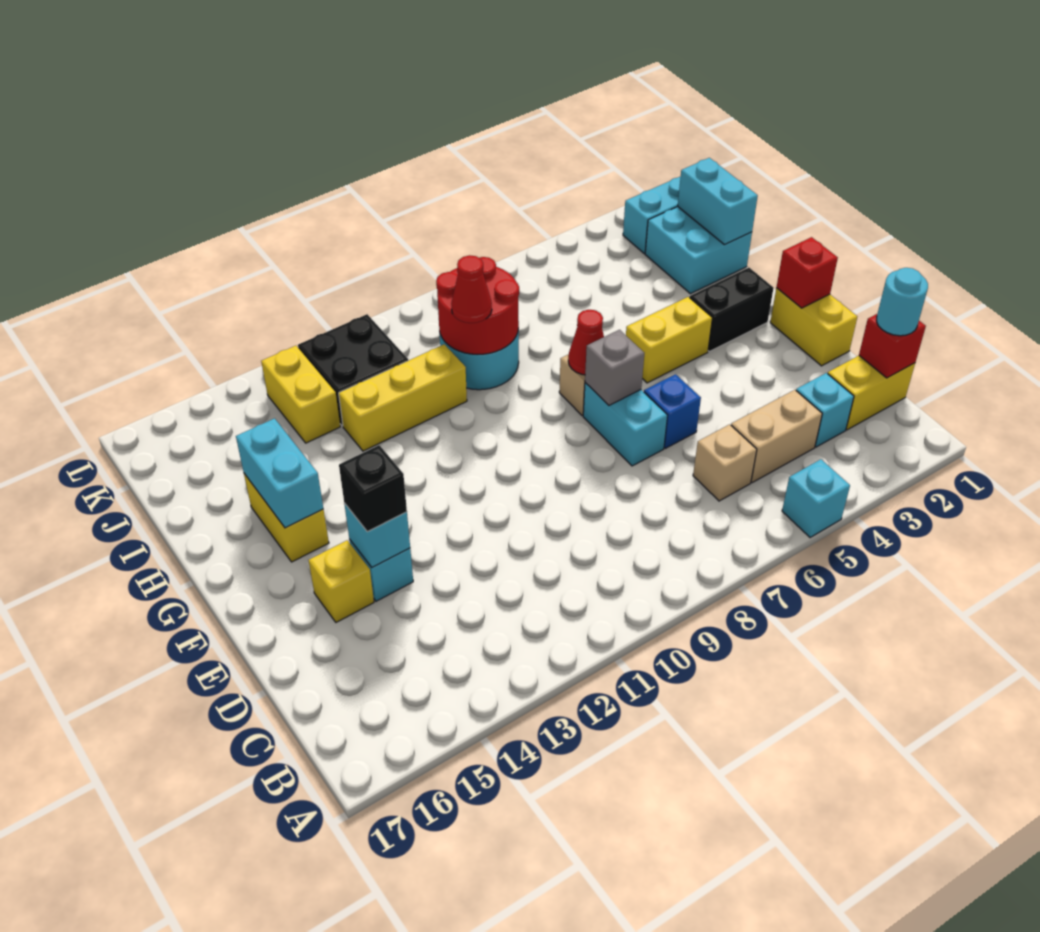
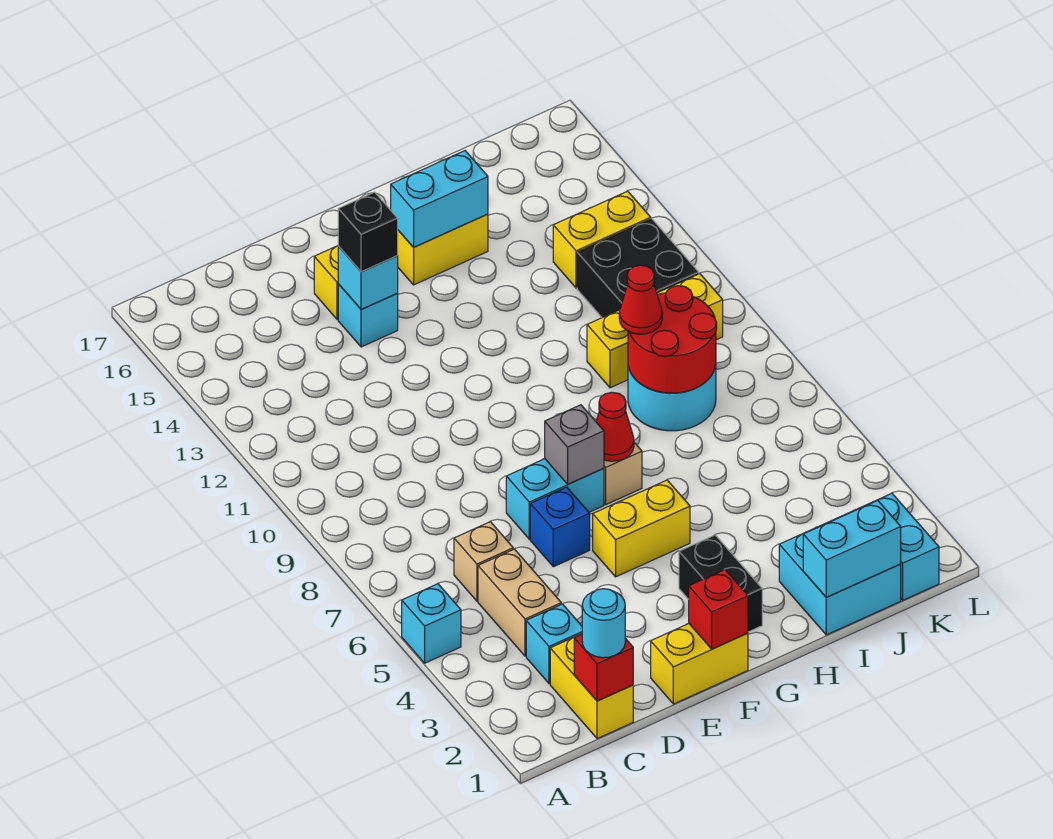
yellow 1x2 brick [626,297,712,383] -> yellow 1x2 brick turned to [593,480,690,577]
yellow 1x3 brick [339,344,467,451] -> yellow 1x3 brick turned to [587,274,723,388]

